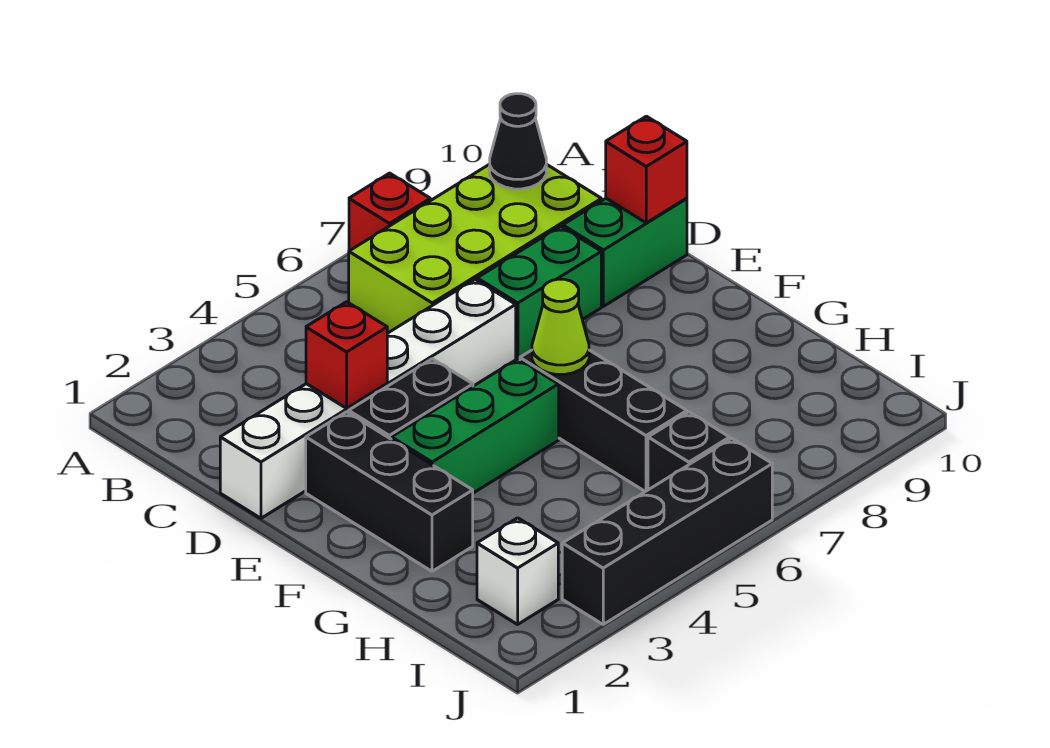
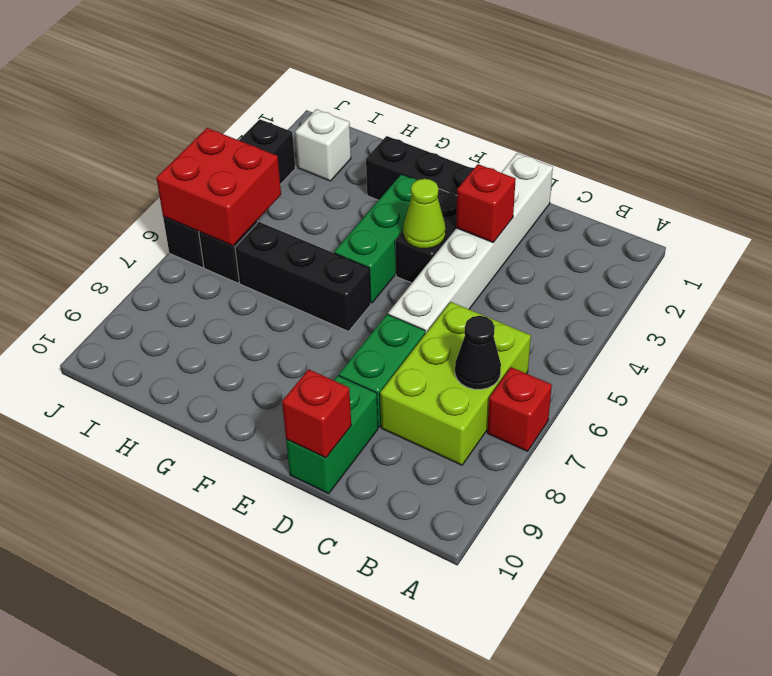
lime 2x4 brick [349,164,601,333] -> lime 2x3 brick [380,302,531,465]
black 1x1 cone [490,94,546,189] -> black 1x1 cone moved to [455,316,501,389]
lime 1x1 cone [532,279,589,374] -> lime 1x1 cone moved to [403,179,446,249]
none -> red 2x2 brick [157,128,281,246]

